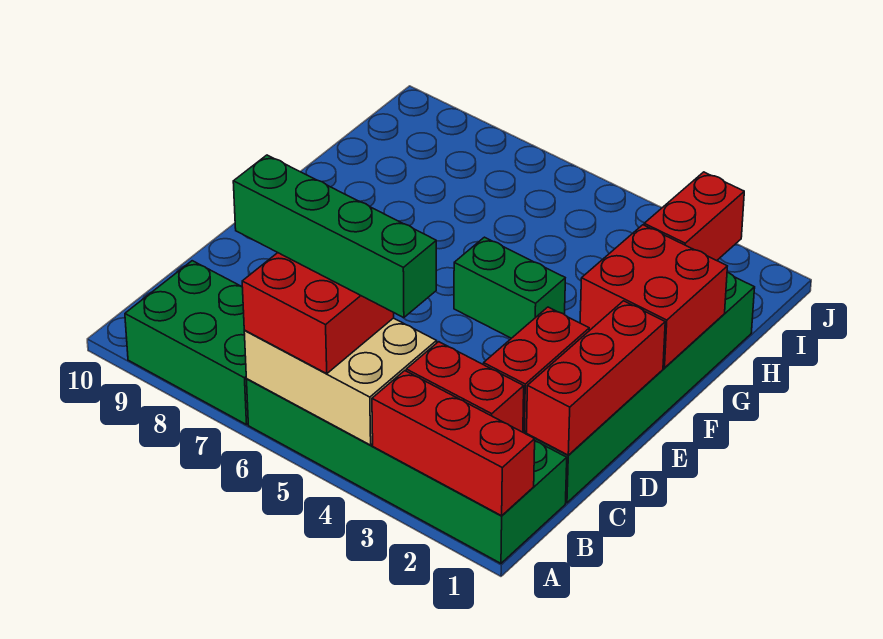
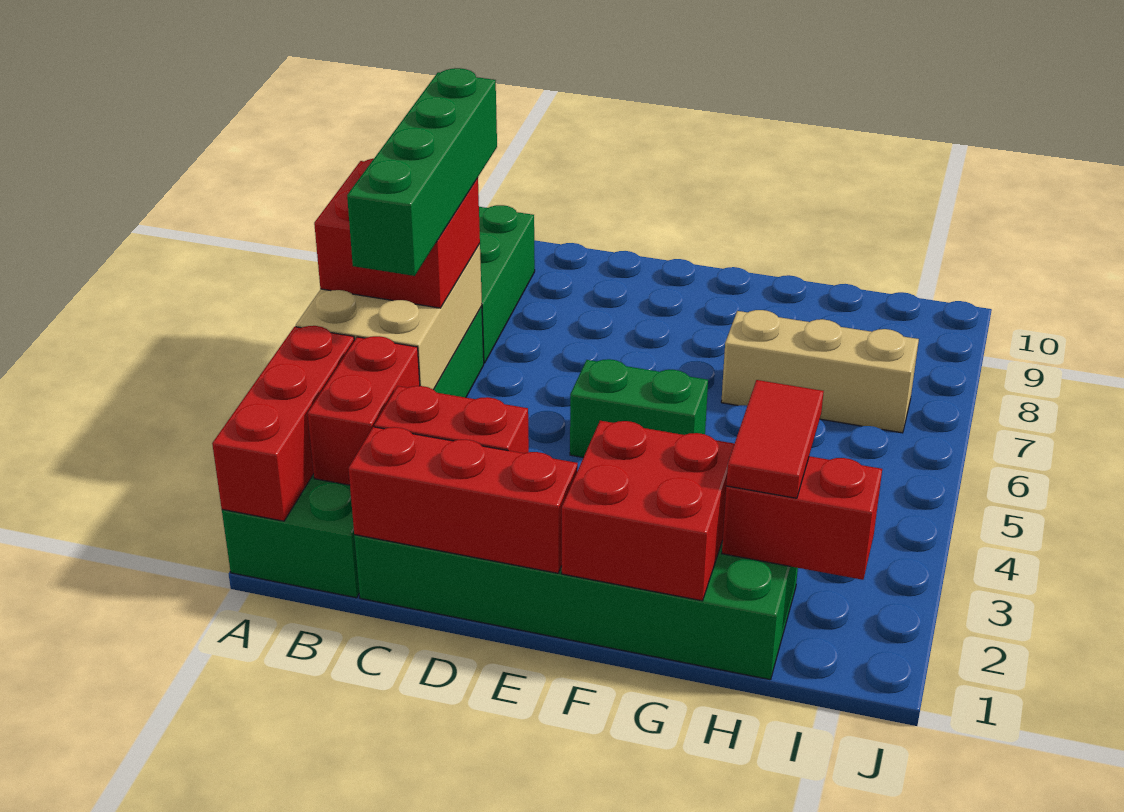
green 1x2 brick [454,237,565,338] -> green 1x2 brick turned to [570,359,708,457]
none -> tan 1x3 brick [721,310,919,433]
none -> red 1x2 tile [726,380,824,498]

